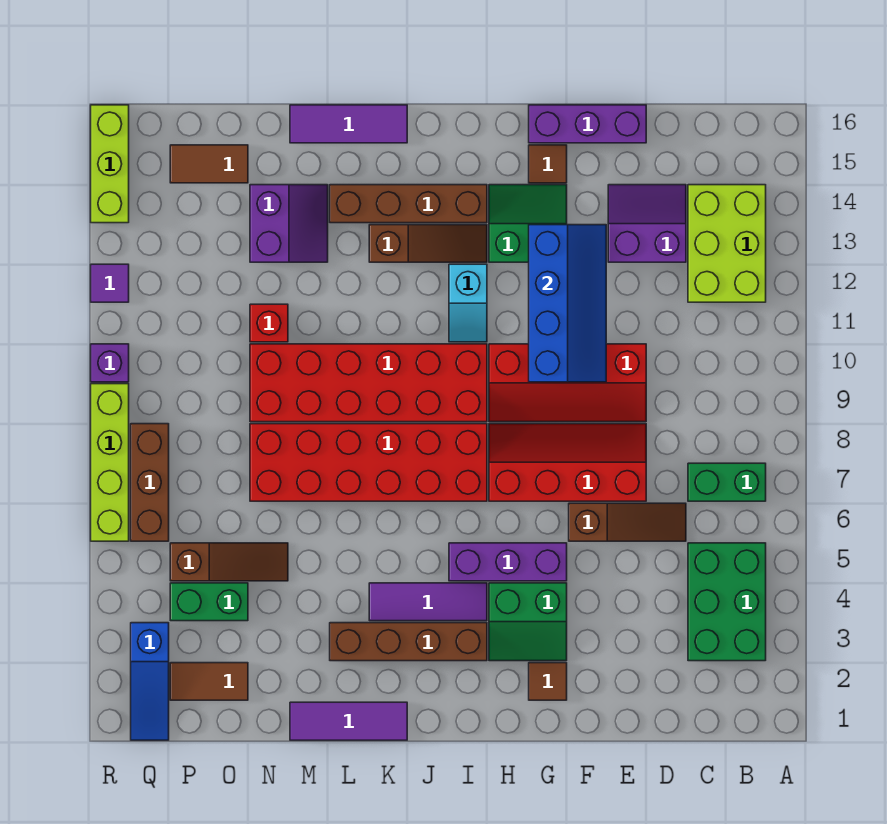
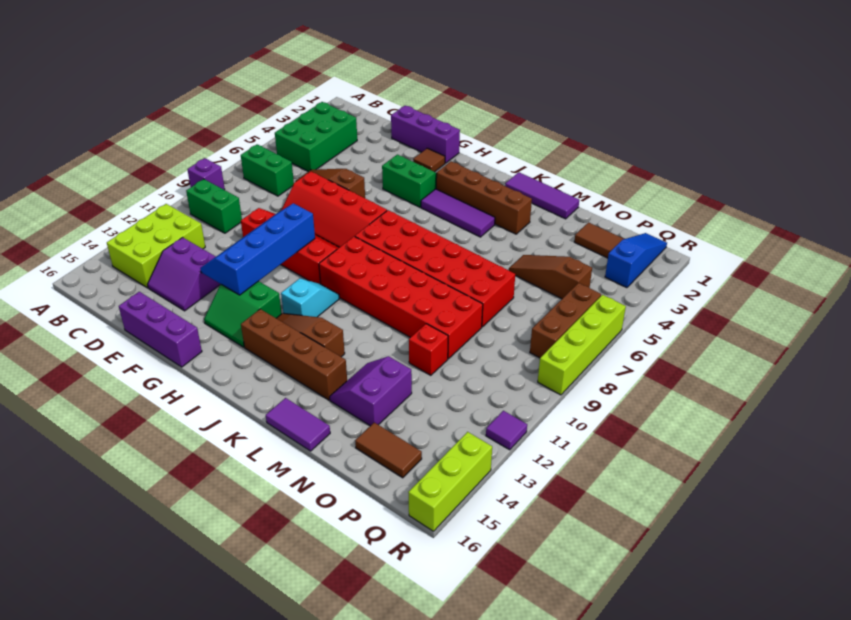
purple 1x3 brick [449,543,567,581] -> purple 1x3 brick moved to [391,106,460,163]
brown 1x1 tile [529,145,567,183] -> none
purple 1x3 tile [290,105,407,143] -> purple 1x2 tile [266,398,330,451]
green 1x2 brick [170,583,248,621] -> green 1x2 brick moved to [186,179,242,233]
purple 1x1 brick [91,344,129,382] -> purple 1x1 brick moved to [187,158,225,190]

